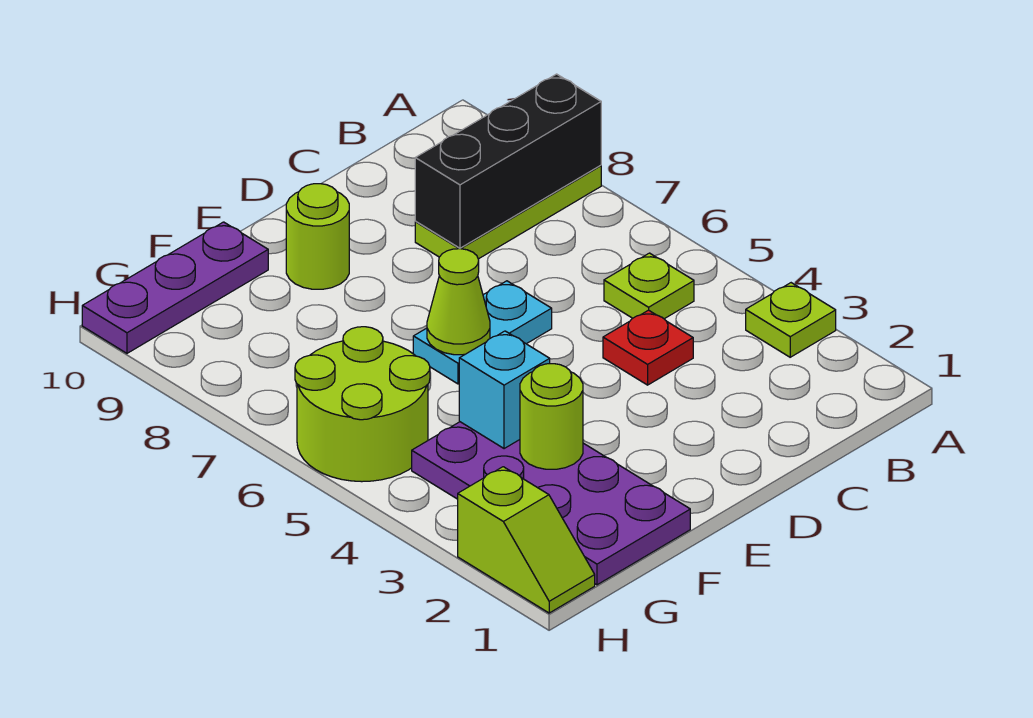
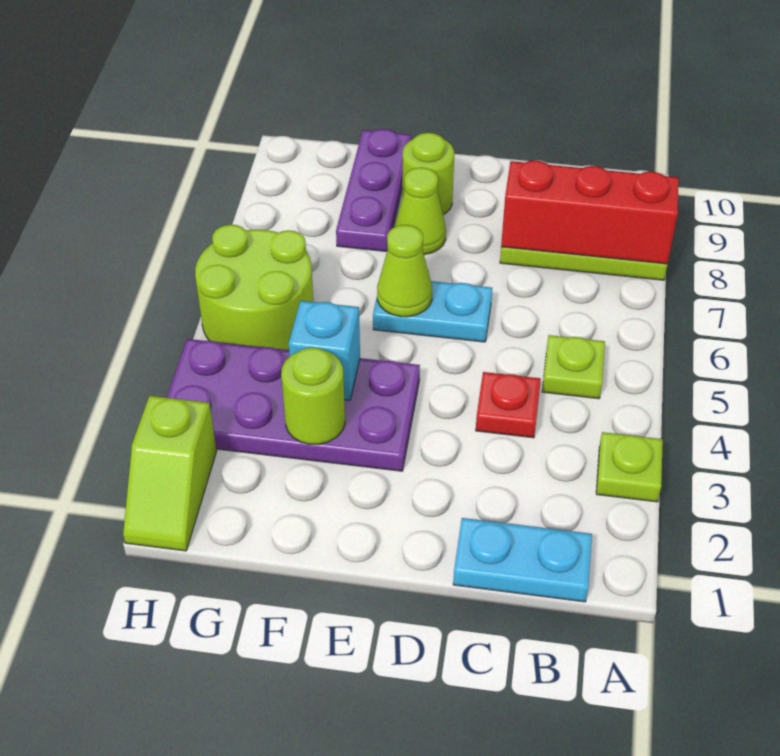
black 1x3 brick [415,74,601,248] -> red 1x3 brick [501,160,679,264]
none -> cyan 1x2 plate [453,518,592,602]
none -> lime 1x1 cone [394,167,446,255]
purple 2x4 plate [412,422,690,585] -> purple 2x4 plate turned to [167,339,420,471]
purple 1x3 plate [82,222,268,353] -> purple 1x3 plate turned to [336,129,411,251]

